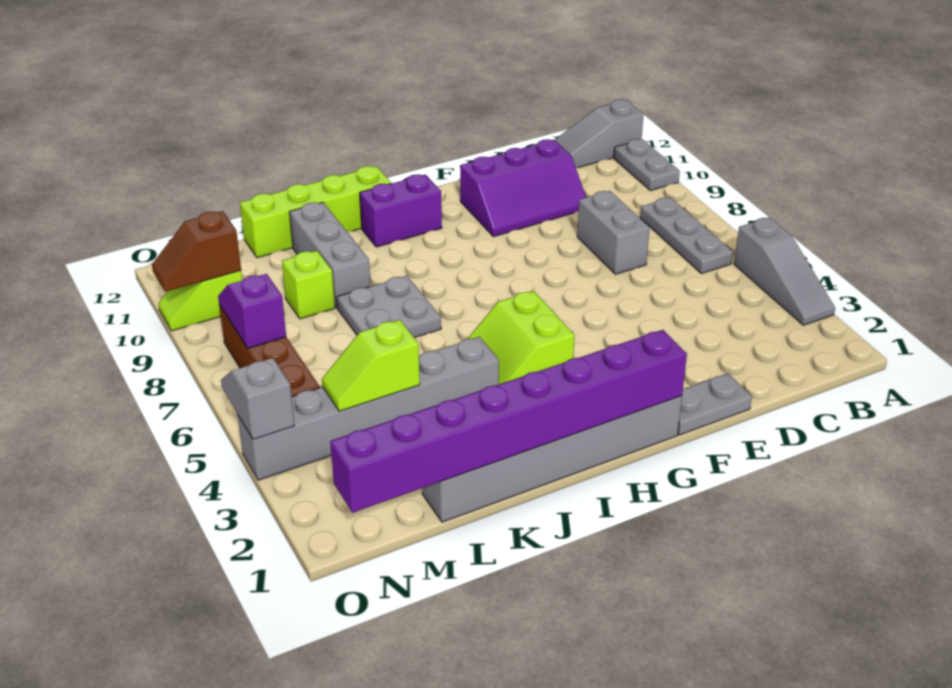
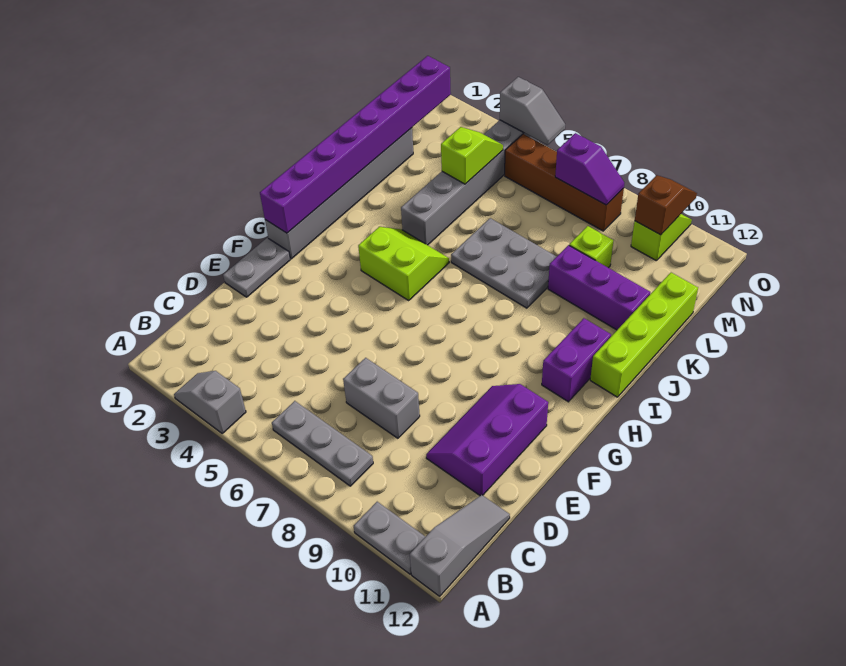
grey 1x3 slope [734,218,835,325] -> grey 1x2 slope [174,371,246,433]
grey 2x2 plate [337,276,441,338] -> grey 2x3 plate [451,218,557,308]
grey 1x3 brick [290,202,370,308] -> purple 1x3 brick [548,245,650,330]

